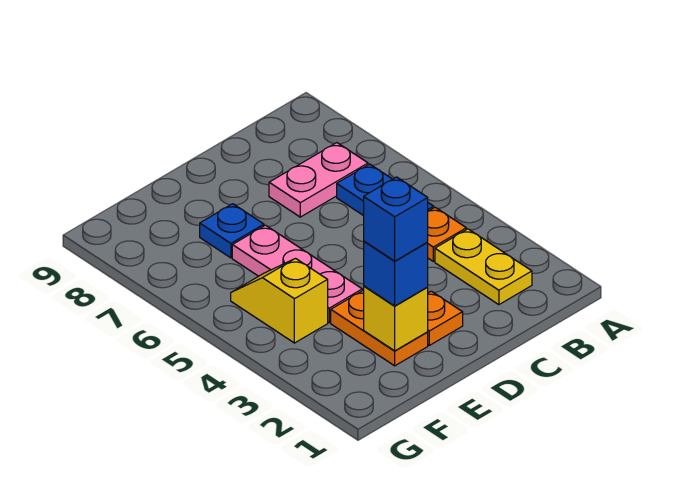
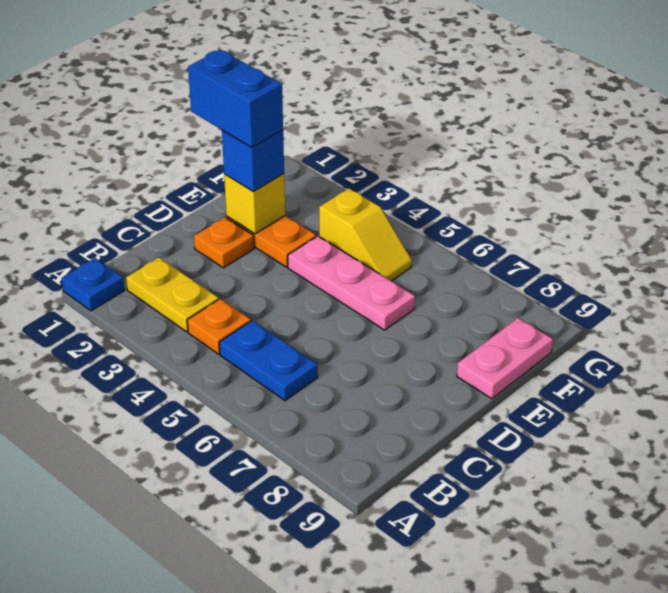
pink 1x2 plate [269,143,368,217] -> pink 1x2 plate moved to [457,318,553,399]
blue 1x1 brick [364,177,428,261] -> blue 1x2 brick [188,49,283,148]
blue 1x1 plate [200,204,264,258] -> blue 1x1 plate moved to [61,258,124,311]

